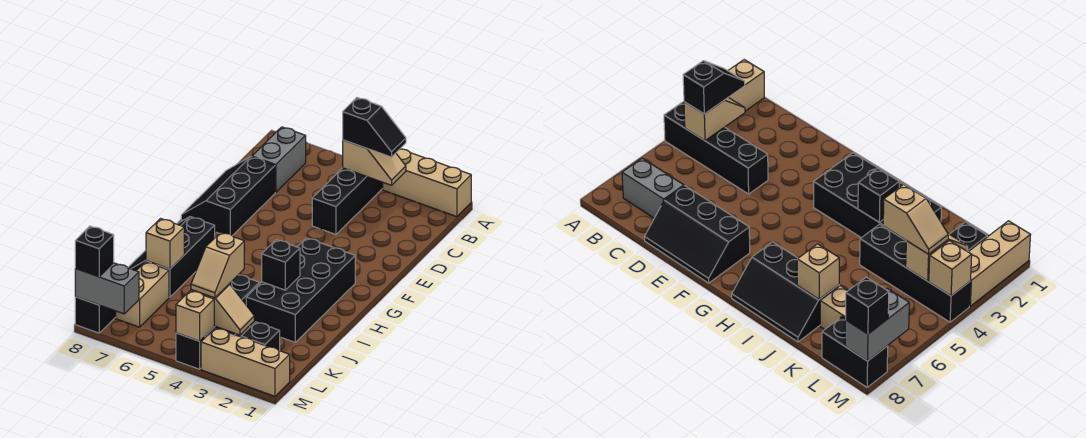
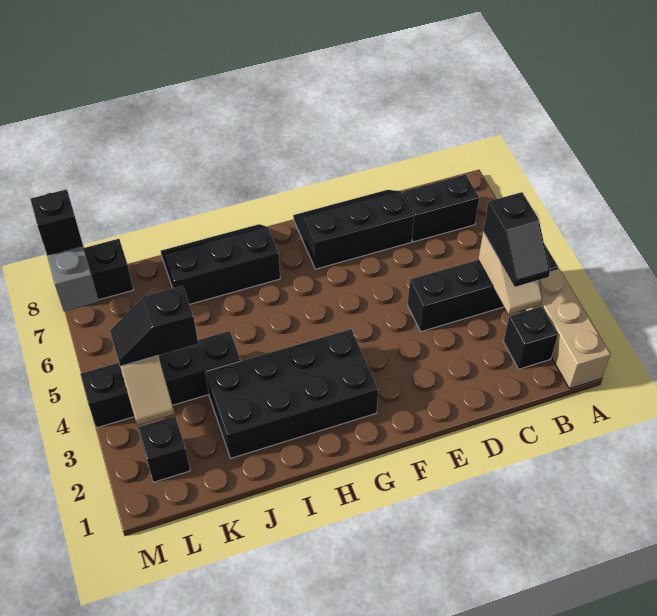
grey 1x2 brick [252,127,306,192] -> black 1x2 brick [403,175,479,242]
black 1x1 brick [262,240,300,290] -> black 1x1 brick moved to [504,307,558,369]
tan 1x1 brick [146,219,184,269] -> none
tan 1x2 slope [191,232,244,298] -> black 1x2 slope [110,286,198,366]
tan 1x2 brick [116,262,169,327] -> none
tan 1x3 brick [201,328,290,396] -> none
tan 1x1 brick [176,291,214,341] -> none

